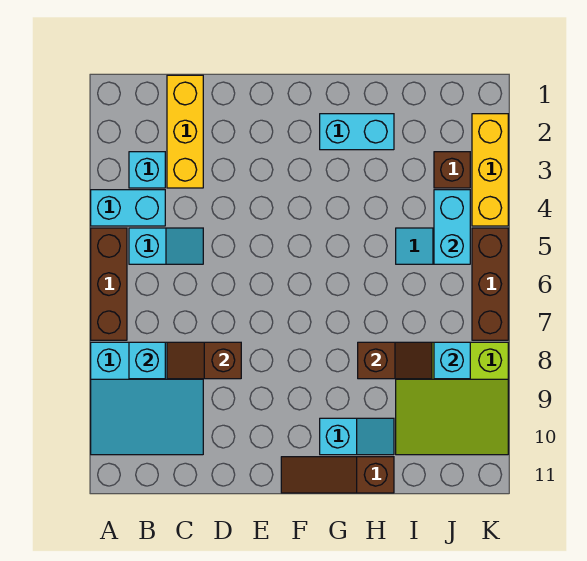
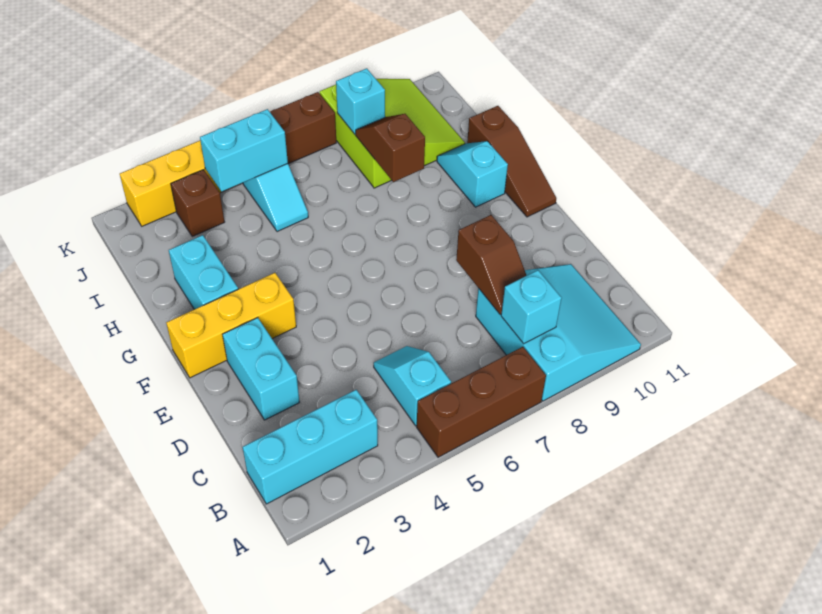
cyan 1x2 brick [91,190,165,226] -> cyan 1x2 brick moved to [222,318,300,420]
cyan 1x1 brick [129,152,165,188] -> cyan 1x3 brick [243,390,378,504]
yellow 1x3 brick [167,75,203,188] -> yellow 1x3 brick moved to [166,273,296,378]

